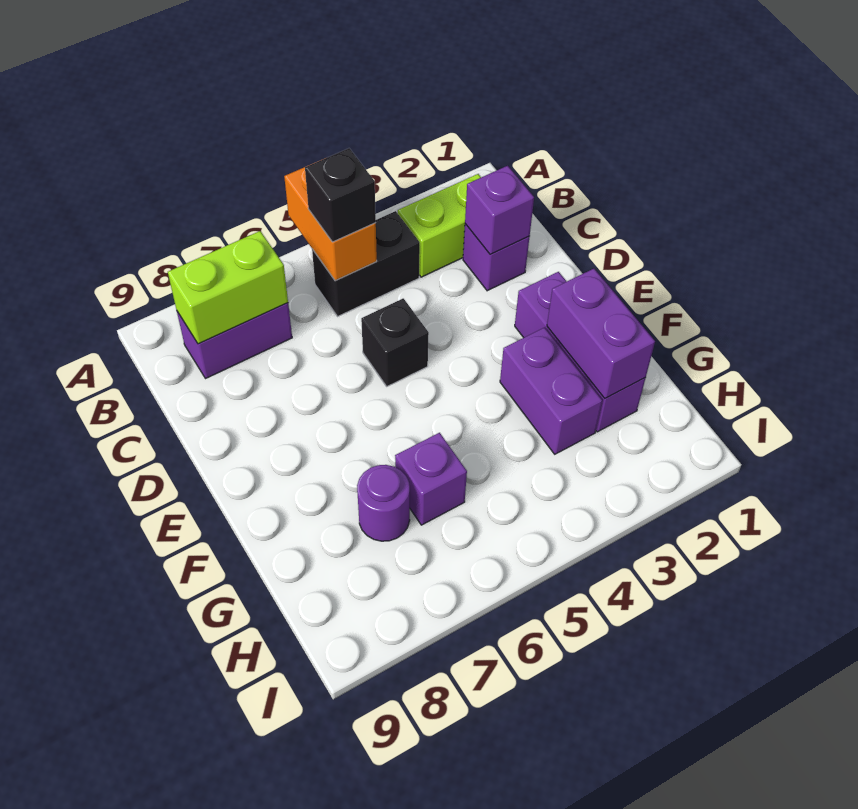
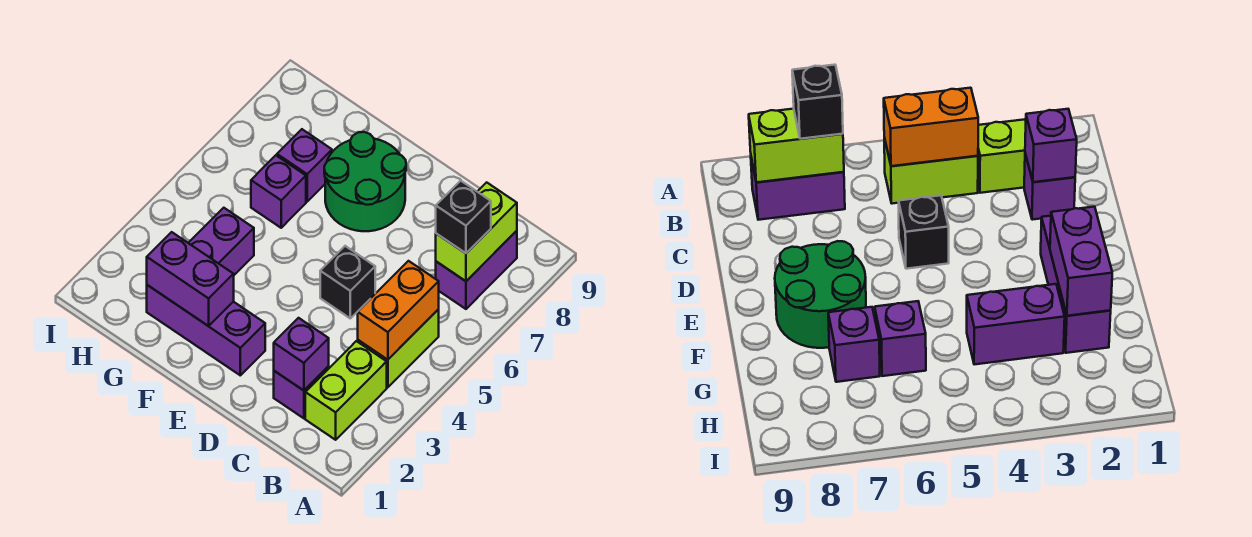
orange 1x2 brick [284,167,377,281] -> orange 1x2 brick turned to [358,261,439,360]
black 1x2 brick [312,211,420,317] -> lime 1x2 brick [358,309,439,388]
black 1x1 brick [305,148,376,242] -> black 1x1 brick moved to [436,181,491,253]
none -> green 2x2 round brick [324,132,406,231]
purple 1x2 brick [500,327,602,454] -> purple 1x2 brick turned to [189,208,254,275]
purple 1x1 round brick [357,465,410,541] -> purple 1x1 brick [277,129,332,202]

